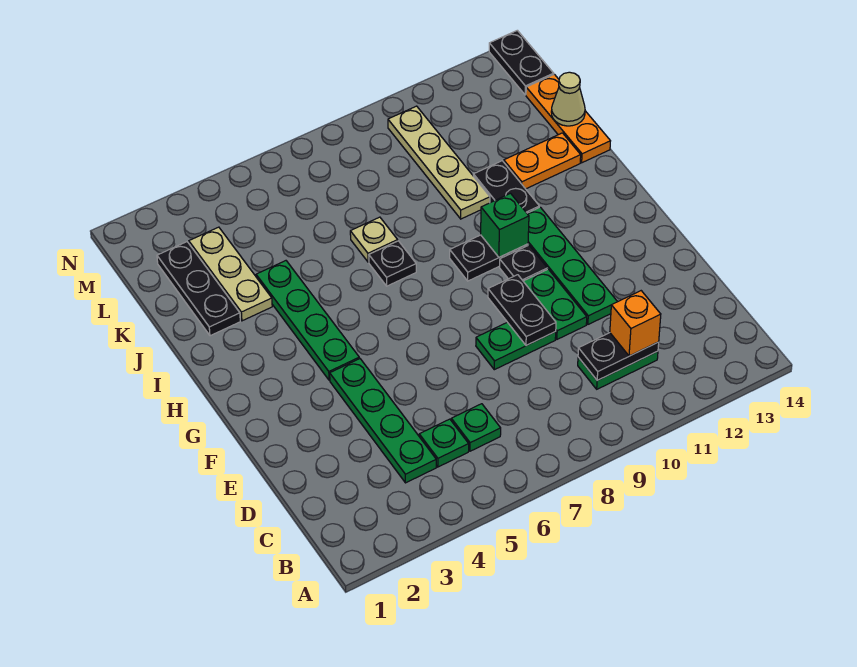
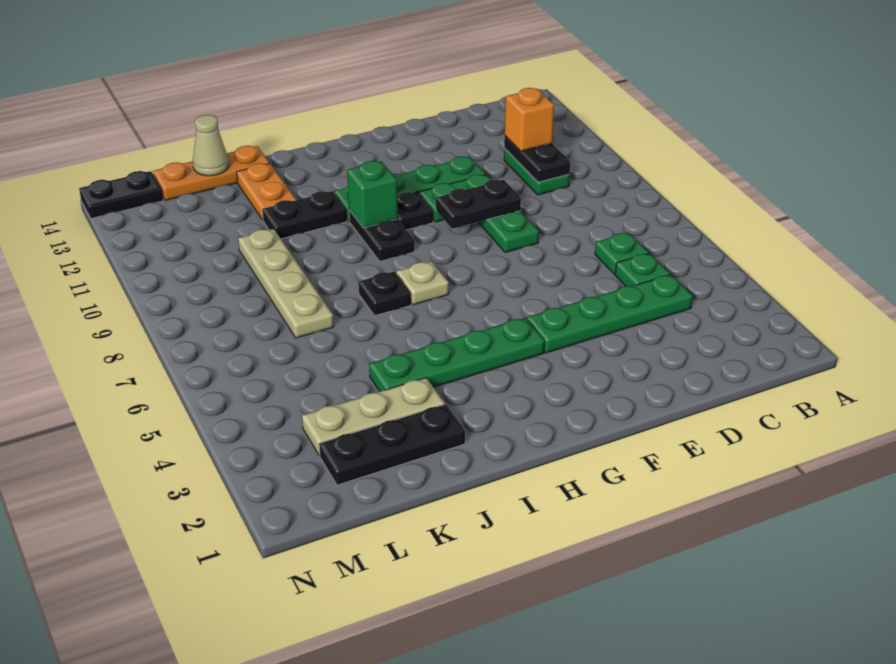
tan 1x1 plate [350,217,398,262] -> tan 1x1 plate moved to [396,261,449,305]
tan 1x4 plate [388,106,490,219] -> tan 1x4 plate turned to [238,229,334,338]

